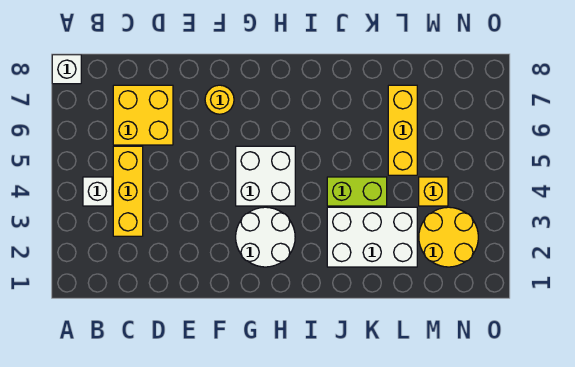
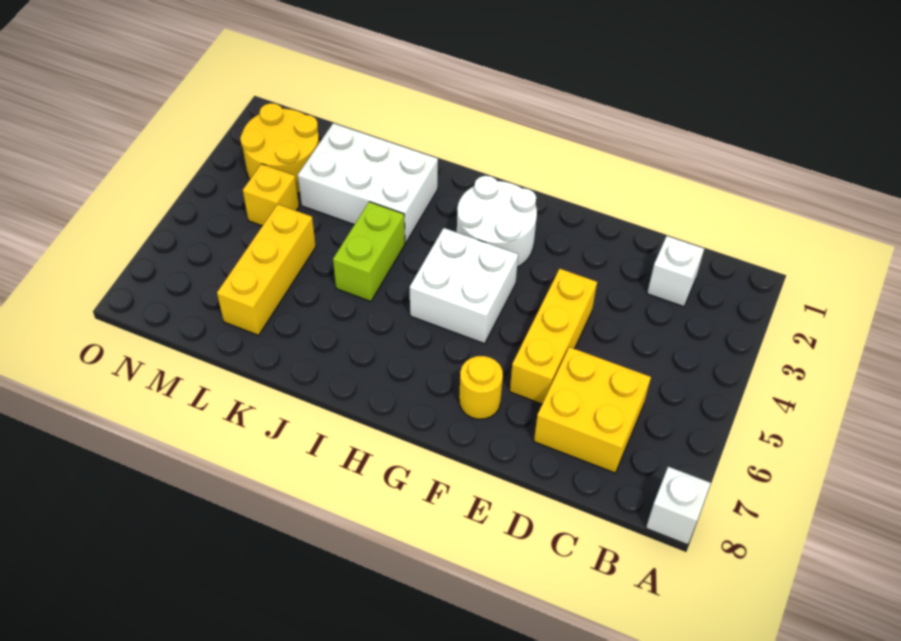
white 1x1 brick [83,177,112,206] -> white 1x1 brick moved to [647,236,704,307]
yellow 1x3 brick [113,146,143,236] -> yellow 1x3 brick moved to [510,269,597,404]
lime 1x2 brick [327,177,387,206] -> lime 1x2 brick turned to [333,202,405,301]

